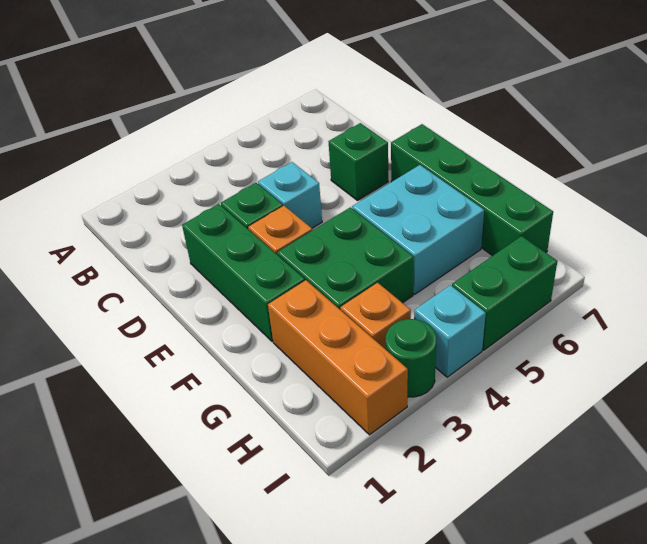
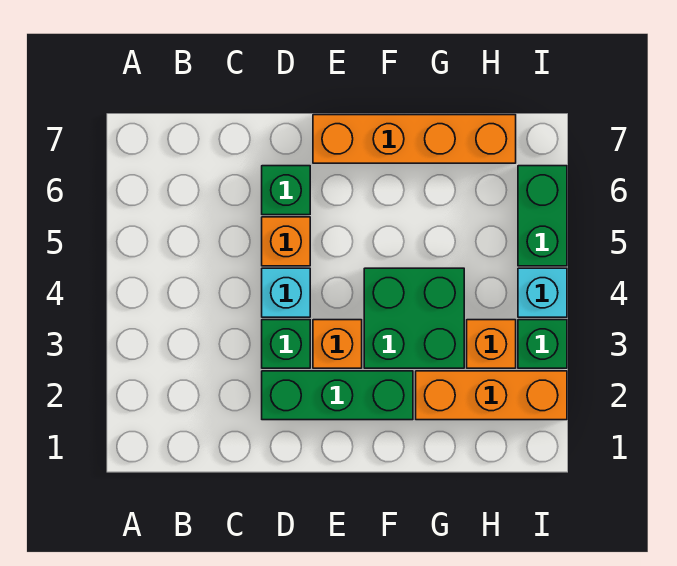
none -> orange 1x1 brick [262,217,310,266]
green 1x4 brick [391,124,553,256] -> orange 1x4 brick [313,115,516,163]
cyan 2x2 brick [352,165,484,294] -> none
green 1x1 round brick [385,319,437,397] -> green 1x1 brick [518,320,567,368]

